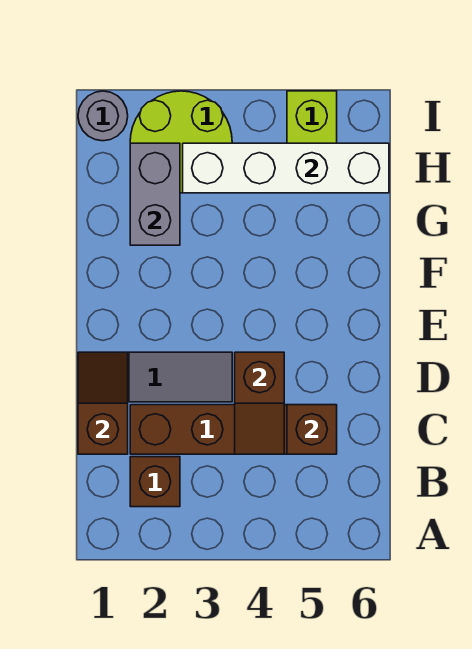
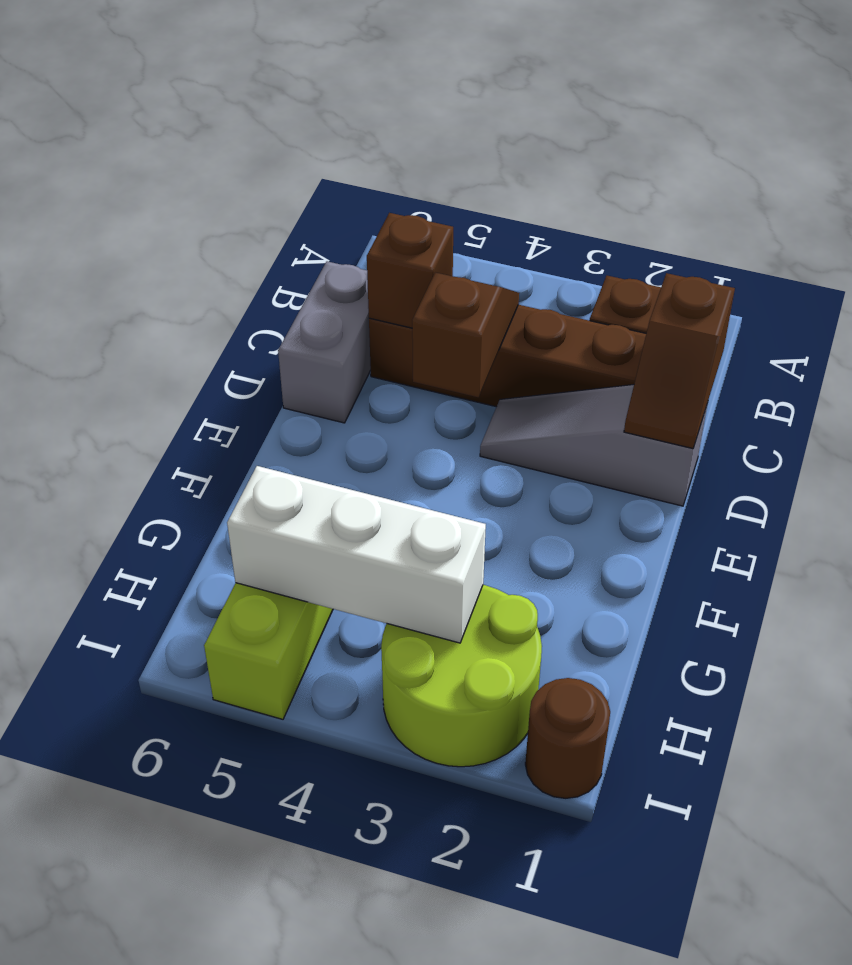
grey 1x2 brick [130,143,180,245] -> grey 1x2 brick moved to [278,261,371,423]
white 1x4 brick [183,143,389,193] -> white 1x3 brick [227,466,486,643]
grey 1x1 round brick [78,91,128,141] -> brown 1x1 round brick [525,678,610,798]

